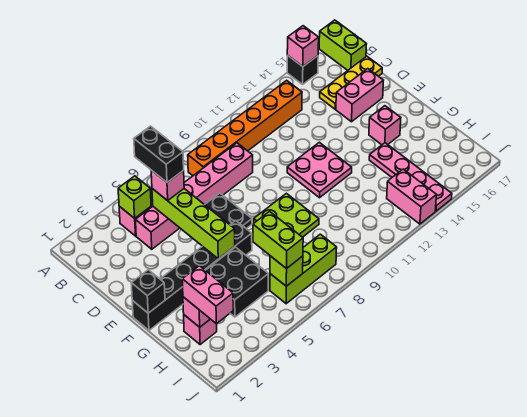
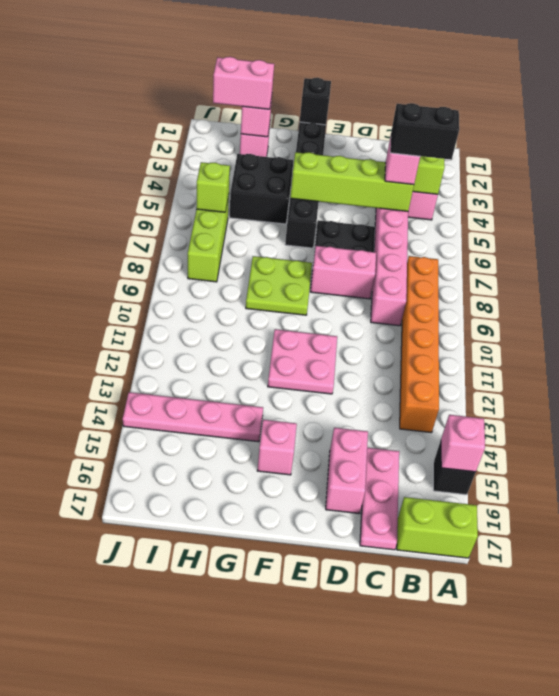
yellow 1x3 plate [320,56,382,109] -> pink 1x3 plate [360,448,399,550]
lime 1x2 brick [253,212,303,269] -> none
pink 1x2 brick [387,169,436,224] -> pink 1x2 brick moved to [310,246,376,299]

